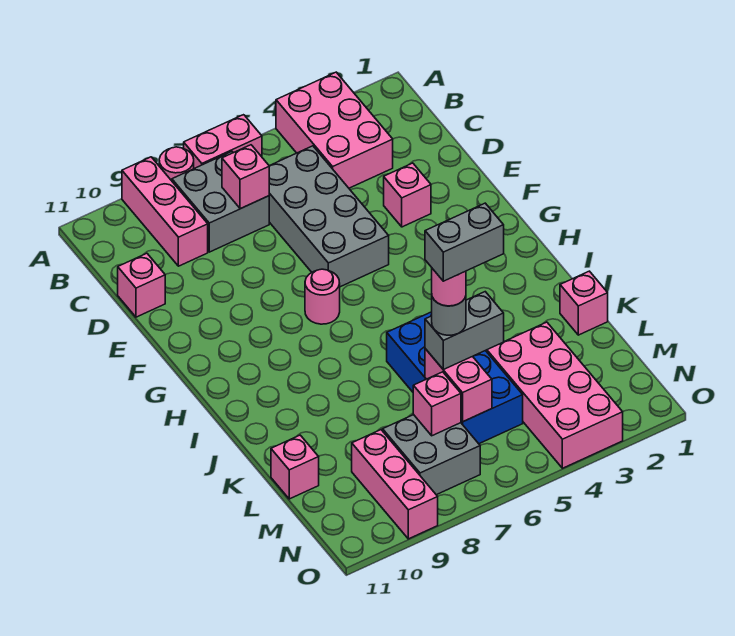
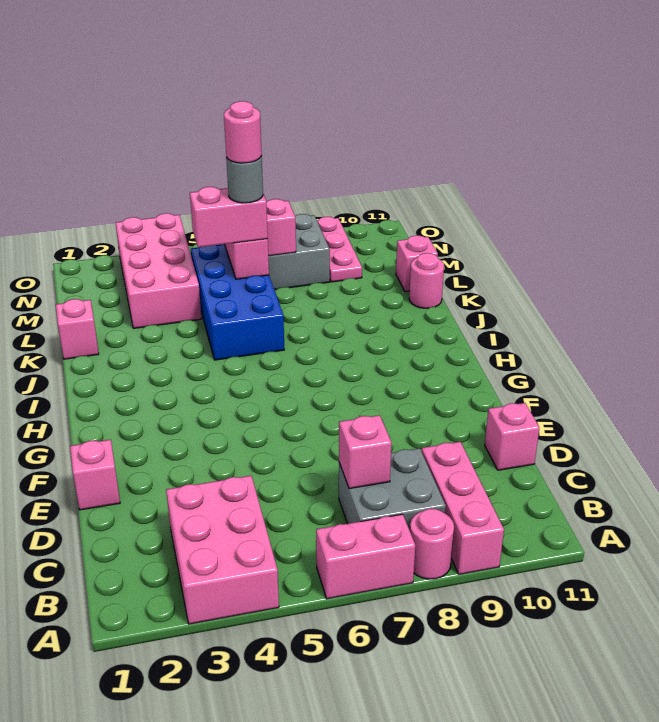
grey 2x4 brick [269,146,389,287] -> none
pink 1x1 brick [384,163,431,227] -> pink 1x1 brick moved to [70,440,120,510]
pink 1x1 round brick [305,269,340,324] -> pink 1x1 round brick moved to [409,253,444,308]
grey 1x2 brick [425,292,504,370] -> pink 1x2 brick [190,187,268,247]
grey 1x2 brick [425,203,504,281] -> none
pink 1x3 brick [352,430,438,539] -> pink 1x3 plate [317,217,362,282]

